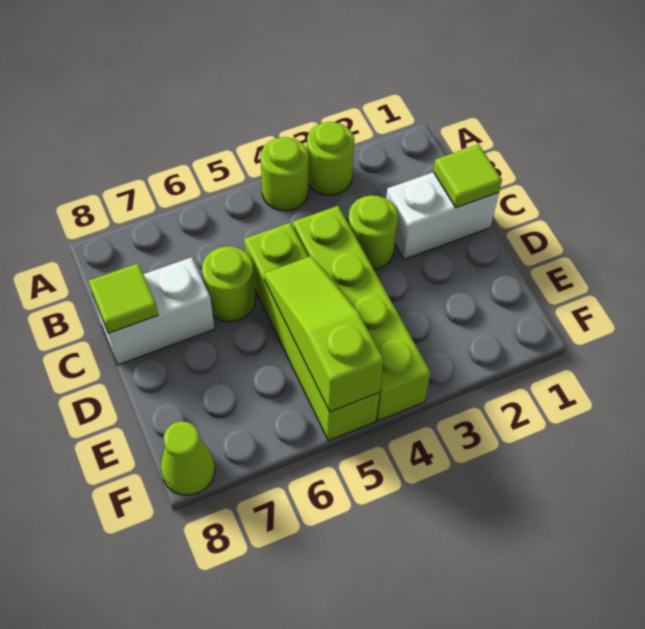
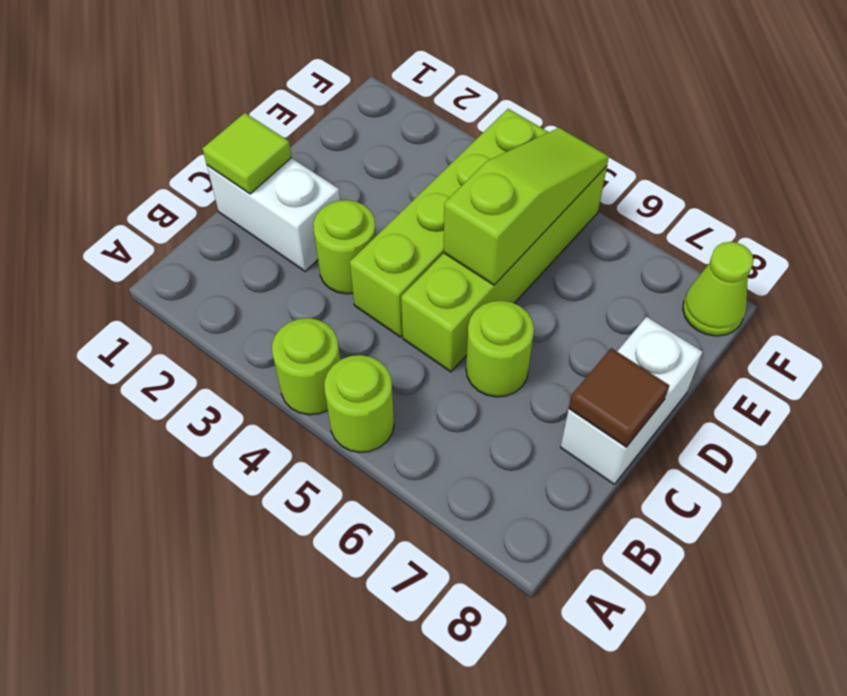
lime 1x1 round brick [307,122,354,195] -> lime 1x1 round brick moved to [324,355,394,452]
white 1x2 brick [93,257,214,365] -> white 1x2 brick turned to [560,317,702,484]
lime 1x1 tile [88,263,158,334] -> brown 1x1 tile [569,348,669,447]
lime 1x3 slope [264,256,384,412] -> lime 1x3 slope turned to [444,128,609,285]

